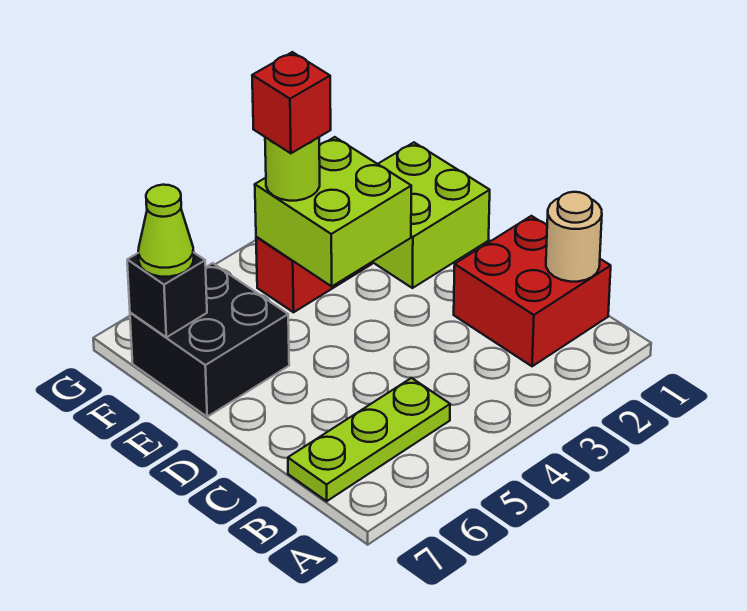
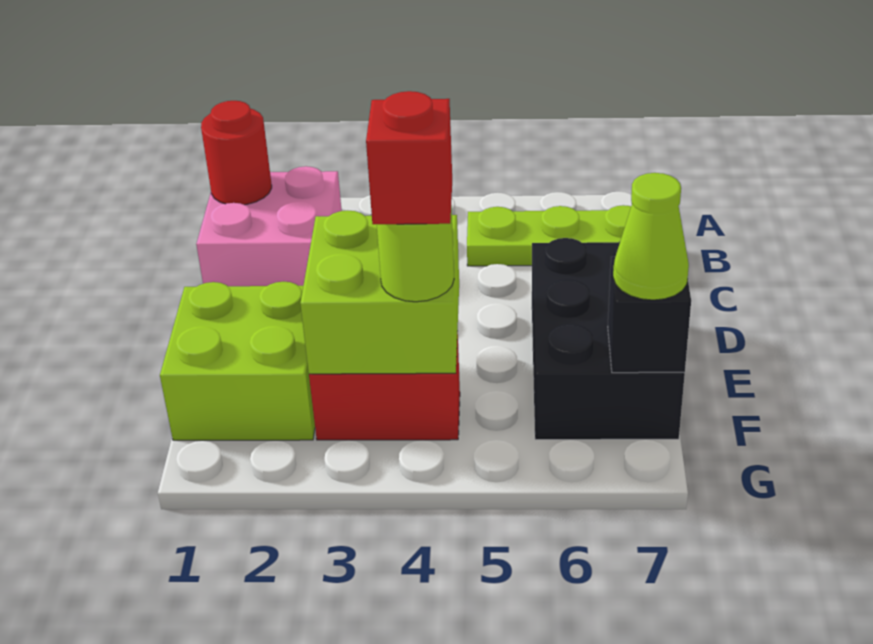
red 2x2 brick [454,216,611,366] -> pink 2x2 brick [196,166,342,286]
tan 1x1 round brick [546,192,602,282] -> red 1x1 round brick [201,101,272,205]
black 2x2 brick [130,263,289,417] -> black 2x3 brick [532,238,685,440]

